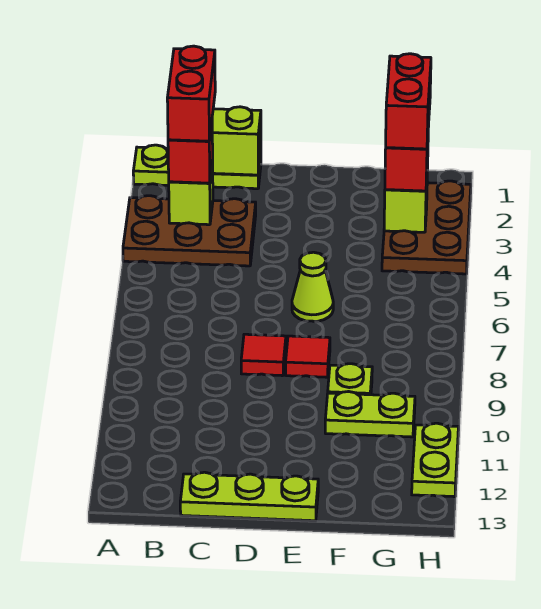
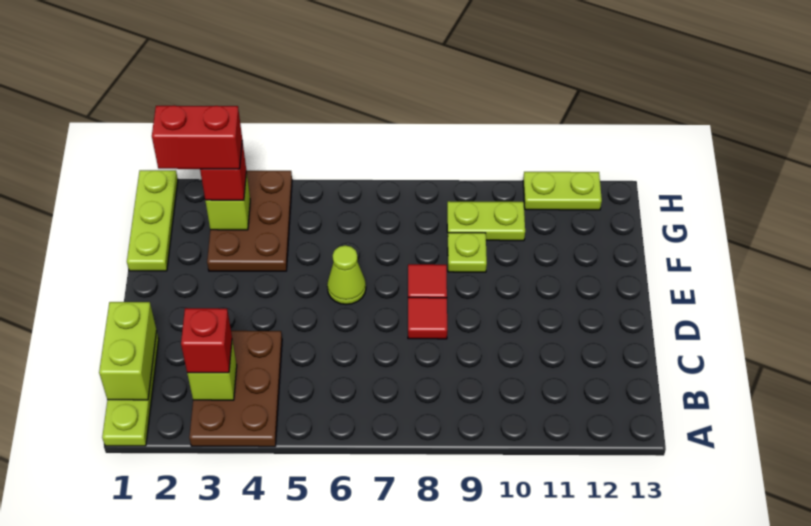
red 1x2 brick [167,46,215,141] -> none
lime 1x3 plate [180,472,318,521] -> lime 1x3 plate moved to [127,170,178,271]
lime 1x2 plate [325,392,415,437] -> lime 1x2 plate turned to [447,201,525,241]
brown 2x3 plate [382,181,471,274] -> brown 2x3 plate turned to [207,171,292,271]

